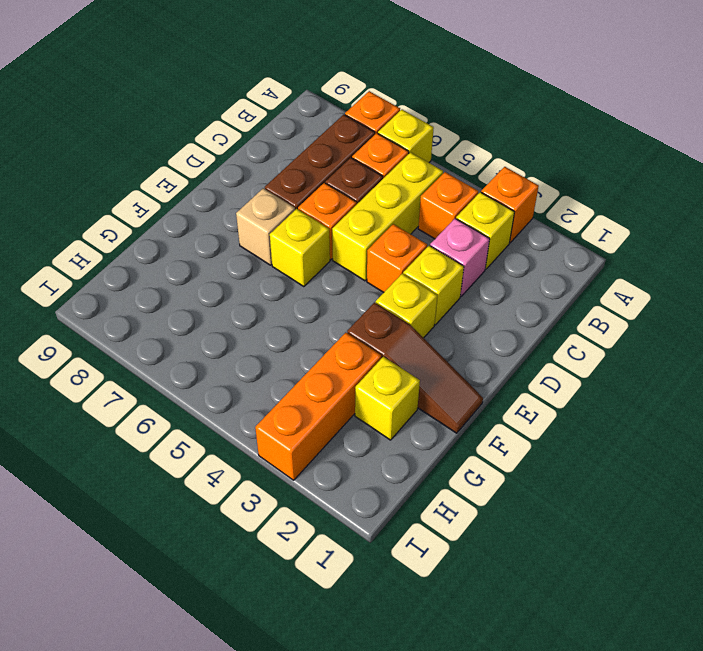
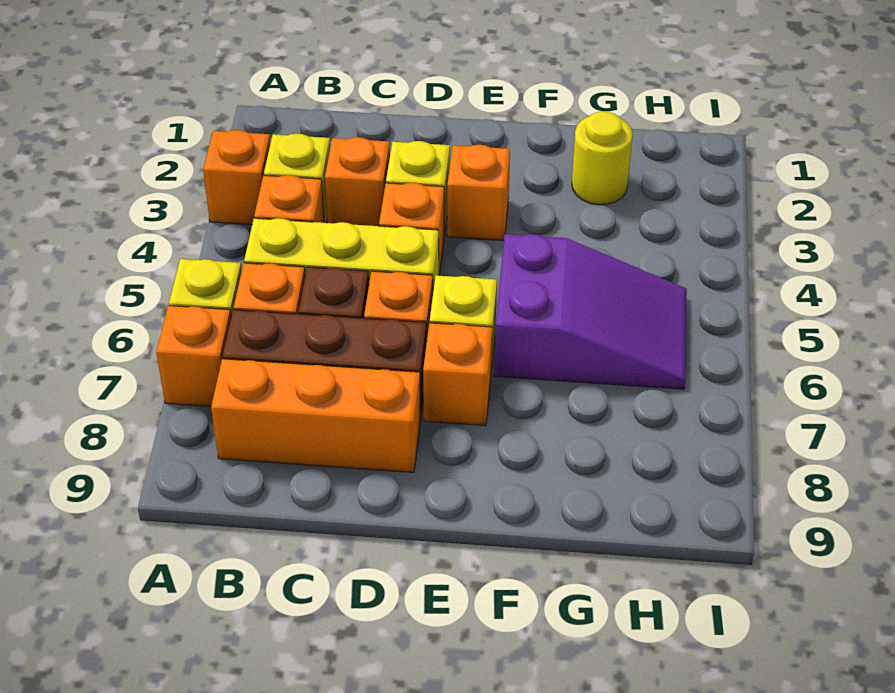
pink 1x1 brick [430,218,490,296] -> orange 1x1 brick [325,137,390,226]
yellow 1x1 brick [376,274,437,338] -> orange 1x1 brick [447,145,510,241]
tan 1x1 brick [236,188,295,265] -> orange 1x1 brick [423,323,492,426]
brown 1x3 slope [347,303,483,433] -> none
none -> purple 2x3 slope [494,234,687,389]
yellow 1x1 brick [355,357,420,440] -> yellow 1x1 round brick [572,112,632,205]
orange 1x3 brick [255,333,381,480] -> orange 1x3 brick moved to [211,359,420,472]

